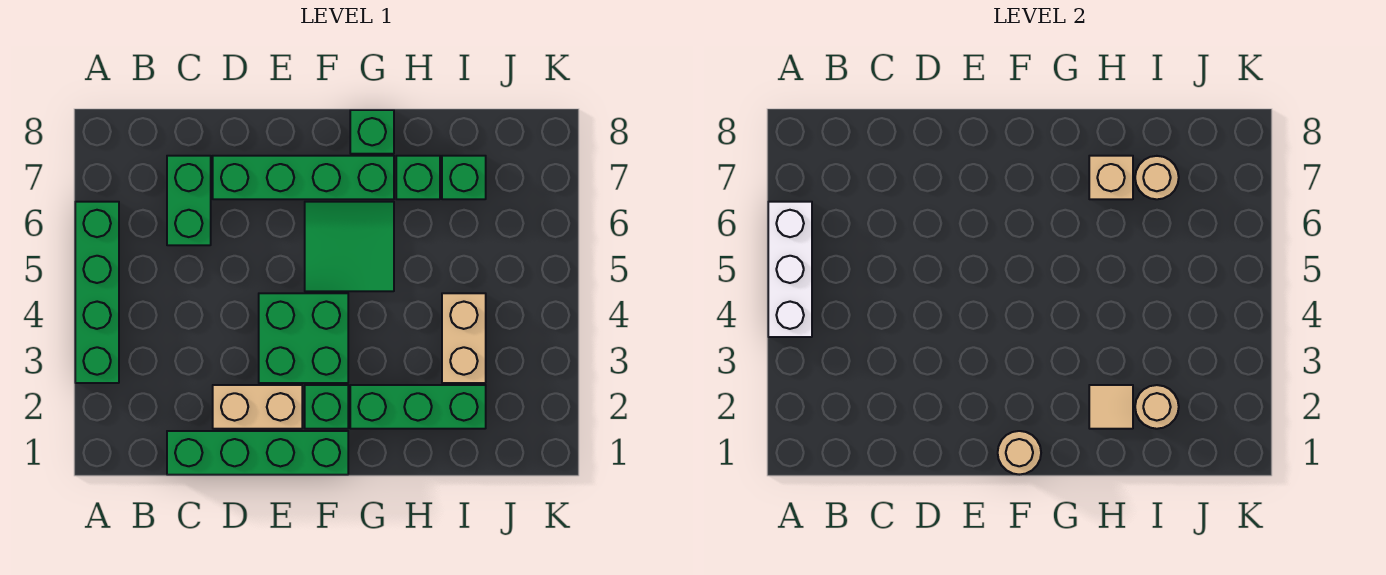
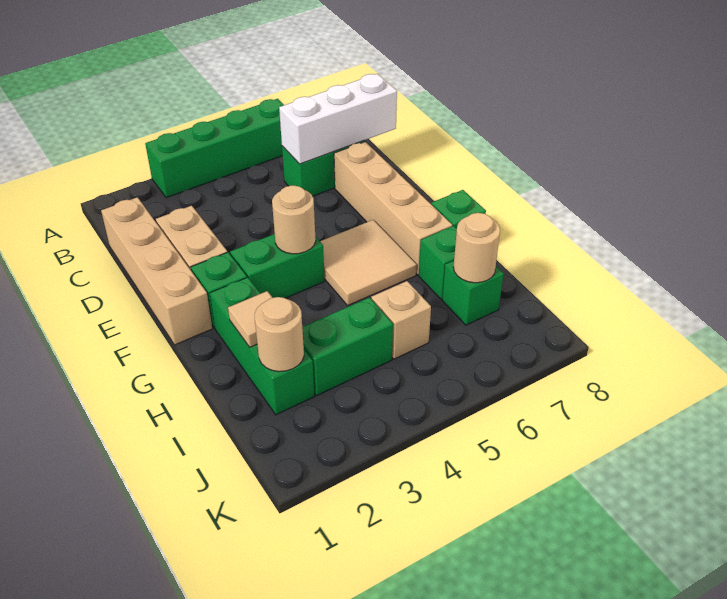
white 1x3 brick [768,202,812,337] -> white 1x3 brick moved to [279,74,397,164]
green 1x4 brick [167,431,348,475] -> tan 1x4 brick [101,197,212,345]
green 1x4 brick [213,156,394,199] -> tan 1x4 brick [334,142,452,275]
green 2x2 brick [259,293,348,383] -> green 1x2 brick [230,234,325,298]
tan 1x1 round brick [998,431,1041,475] -> tan 1x1 round brick moved to [272,185,316,254]
green 2x2 tile [305,202,394,291] -> tan 2x2 tile [320,220,417,305]
tan 1x1 brick [1089,156,1133,199] -> tan 1x1 brick moved to [371,281,431,359]
tan 1x2 brick [442,293,486,383] -> green 1x2 brick [302,298,393,396]

